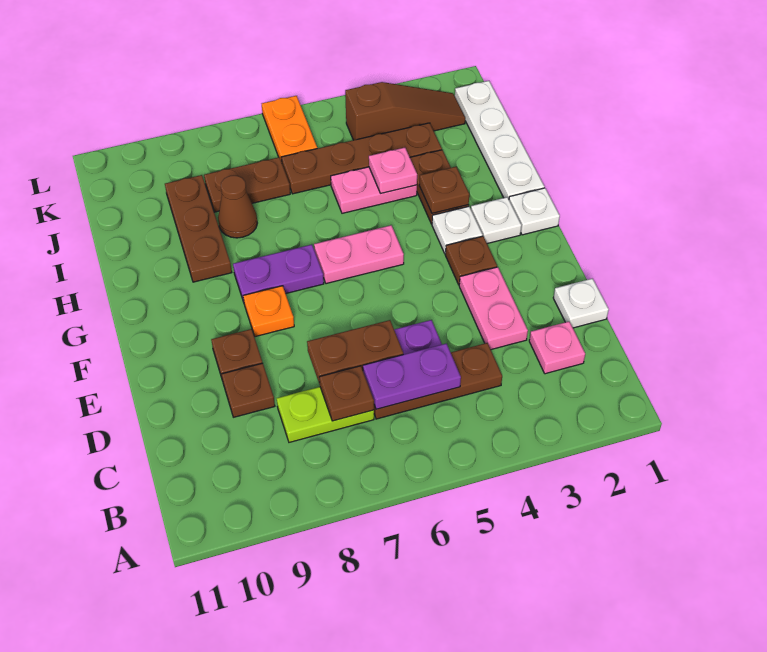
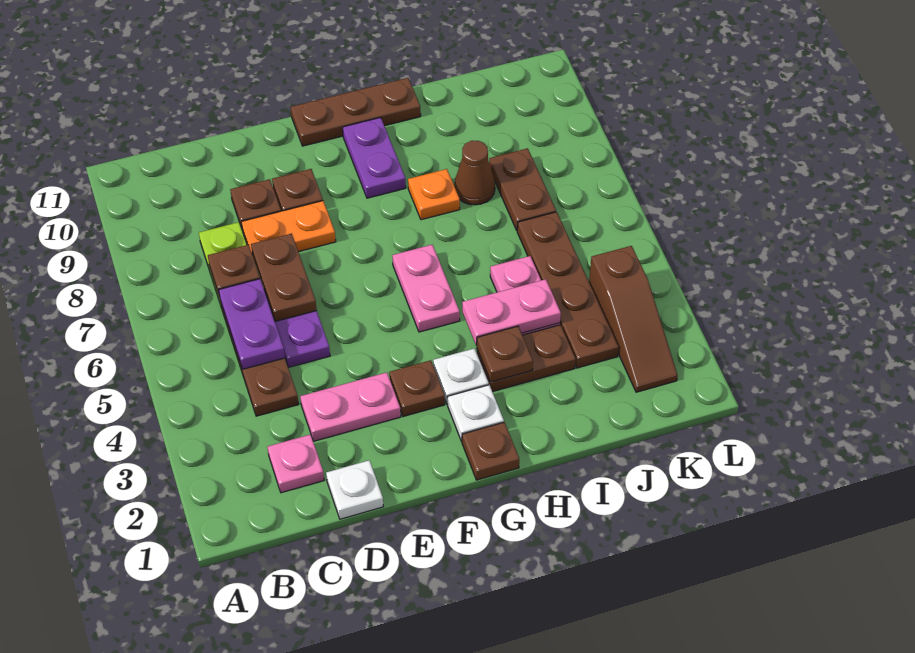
orange 1x1 plate [243,286,294,337] -> orange 1x1 plate moved to [408,169,460,220]
white 1x1 plate [509,188,560,235] -> brown 1x1 plate [462,422,519,480]
purple 1x2 plate [233,245,324,302] -> purple 1x2 plate moved to [343,117,406,198]
white 1x4 plate [455,81,544,199] -> none
brown 1x3 plate [165,175,232,282] -> brown 1x3 plate moved to [291,78,421,146]
pink 1x1 plate [369,148,417,193] -> pink 1x2 plate [462,279,561,346]
orange 1x2 plate [262,96,317,162] -> orange 1x2 plate moved to [241,201,336,252]

